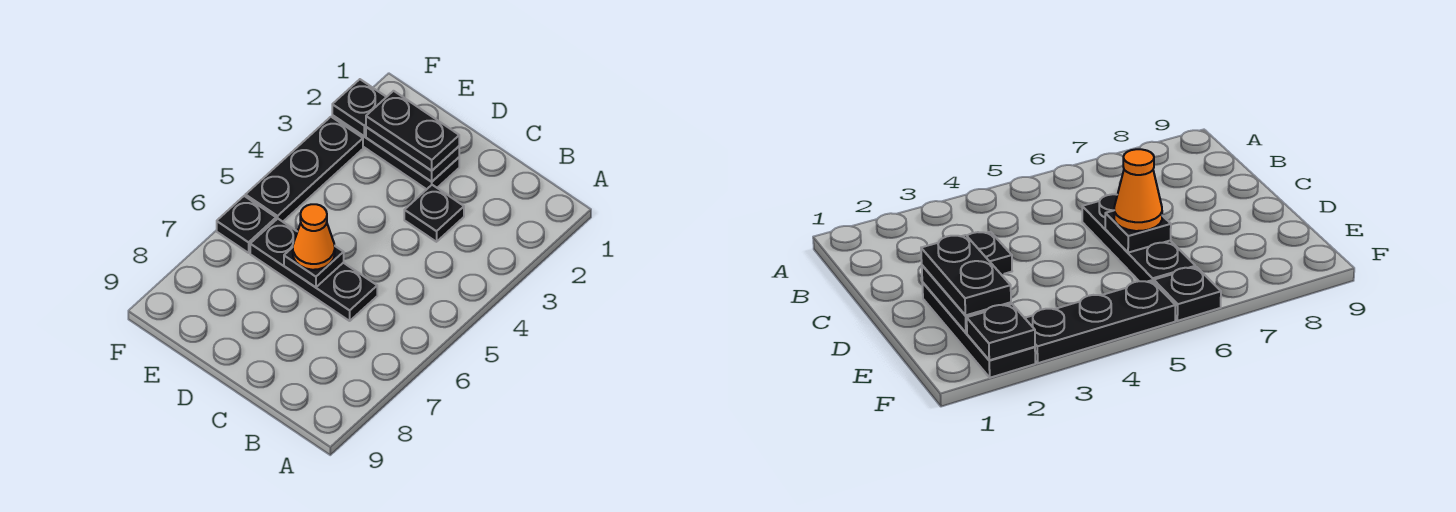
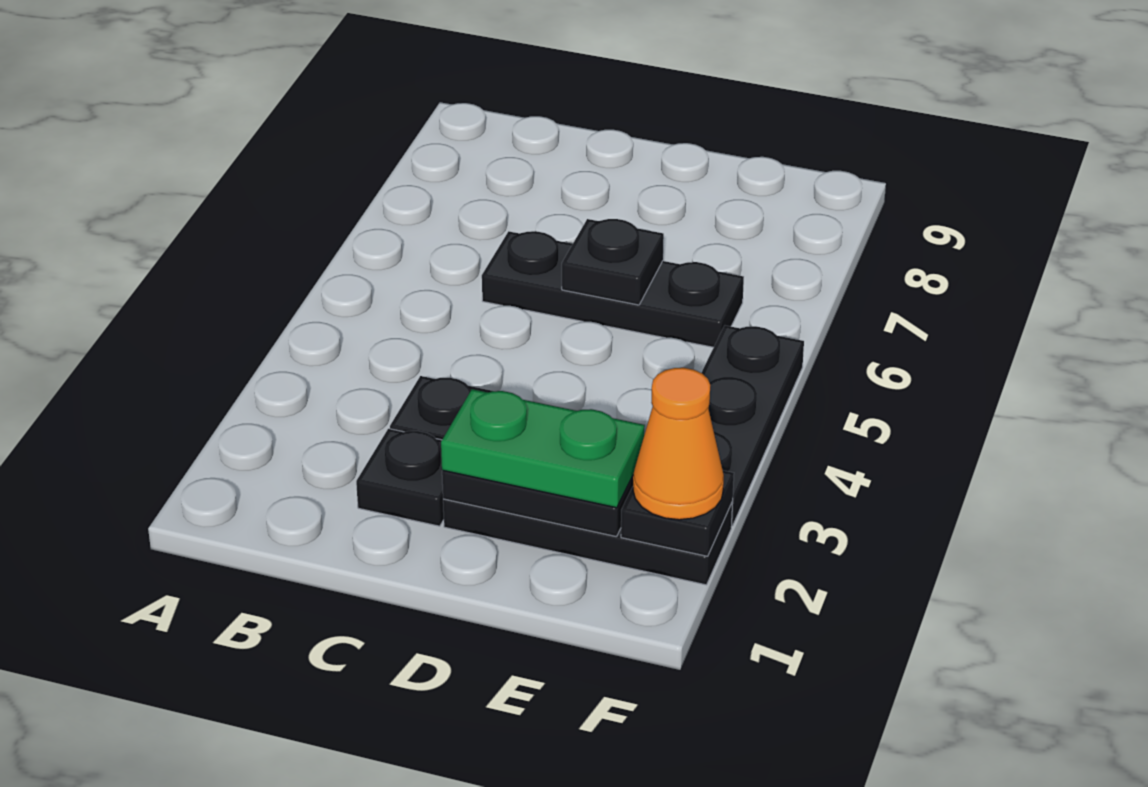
black 1x2 plate [366,91,459,171] -> green 1x2 plate [441,389,645,508]
orange 1x1 cone [293,204,335,270] -> orange 1x1 cone moved to [633,368,724,520]
black 1x1 plate [217,196,276,253] -> black 1x1 plate moved to [356,429,444,526]

